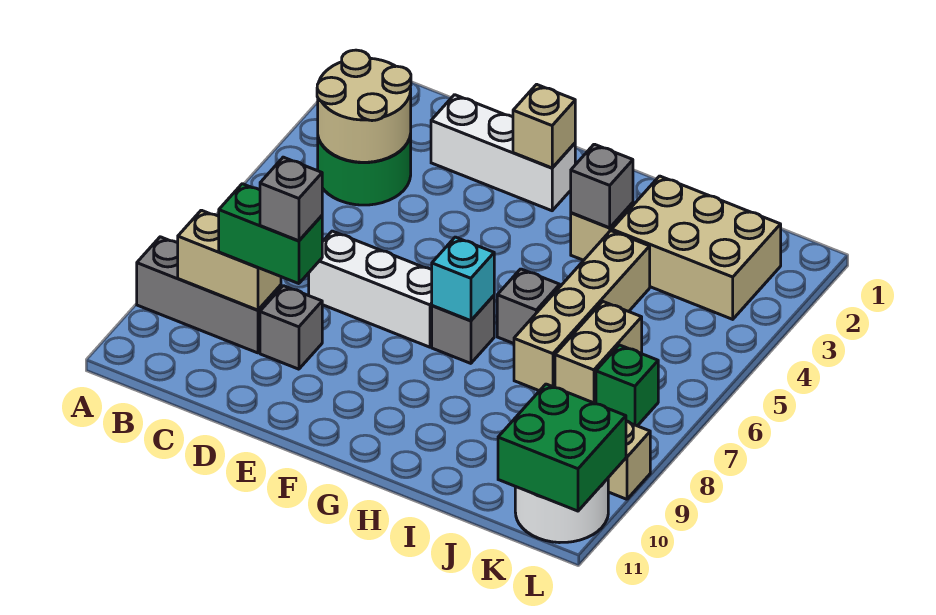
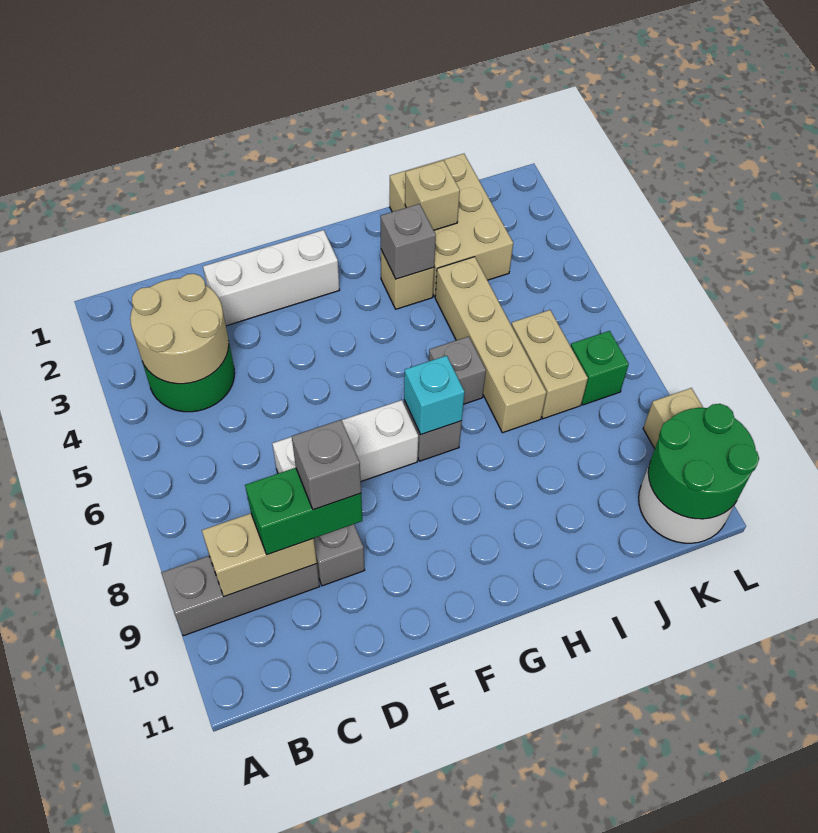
tan 1x1 brick [513,84,575,168] -> tan 1x1 brick moved to [405,160,460,230]
tan 2x3 brick [612,176,781,319] -> tan 2x3 brick turned to [390,154,513,297]
green 2x2 brick [498,384,626,511] -> green 2x2 round brick [648,404,759,519]

